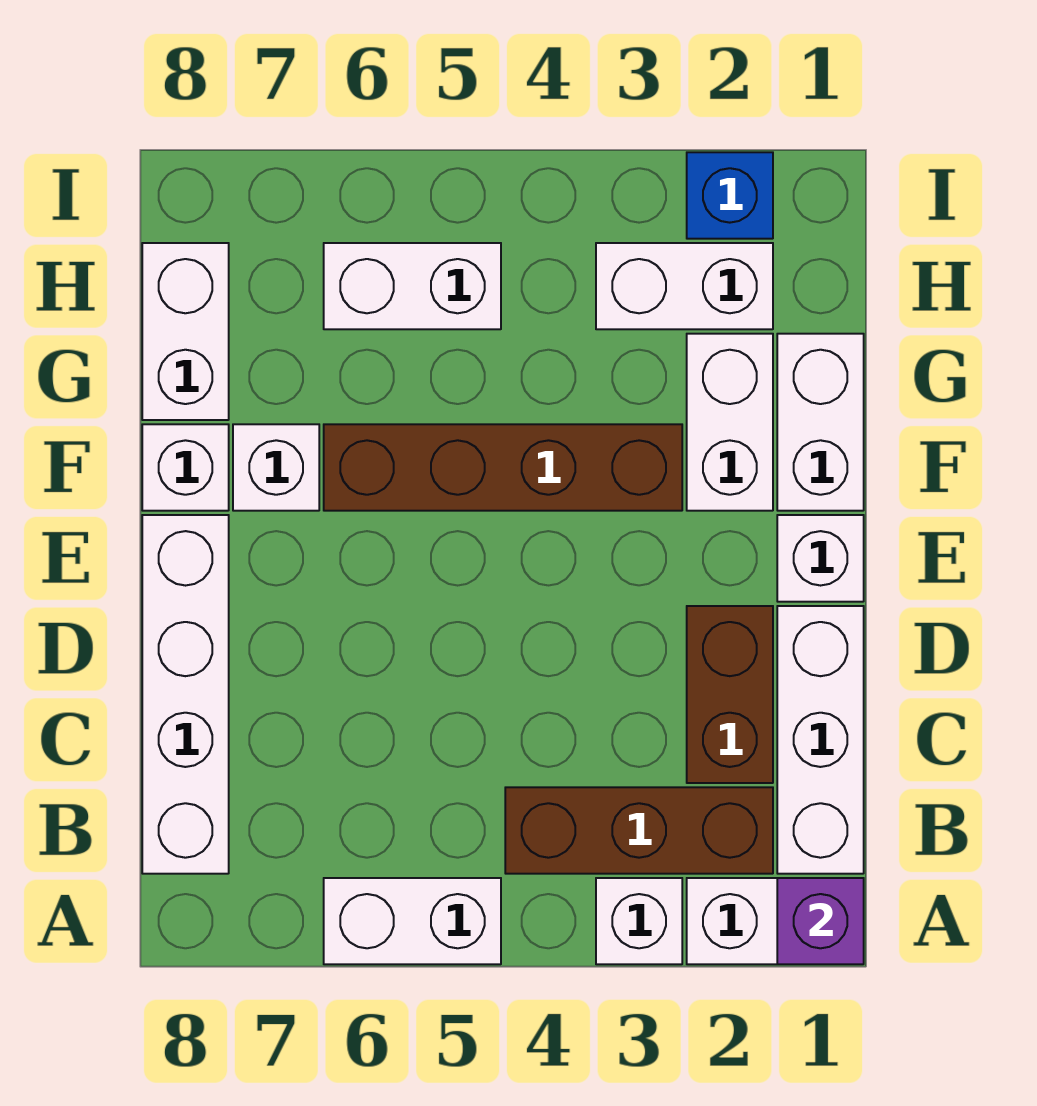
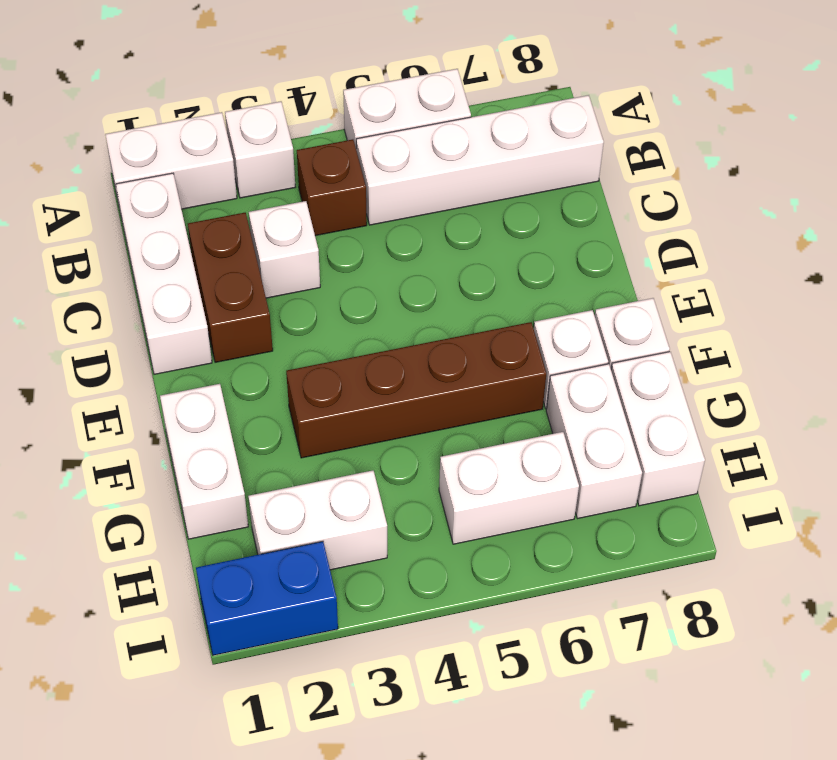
purple 1x1 brick [777,878,864,964] -> none
brown 1x3 brick [505,787,773,874] -> brown 1x1 brick [297,139,367,236]
white 1x4 brick [142,515,229,874] -> white 1x4 brick turned to [356,95,604,225]
white 1x1 brick [777,515,864,602] -> white 1x1 brick moved to [249,201,320,298]
white 1x2 brick [687,334,773,511] -> white 1x2 brick moved to [546,364,642,519]
blue 1x1 brick [687,152,773,239] -> blue 1x2 brick [196,541,338,655]

